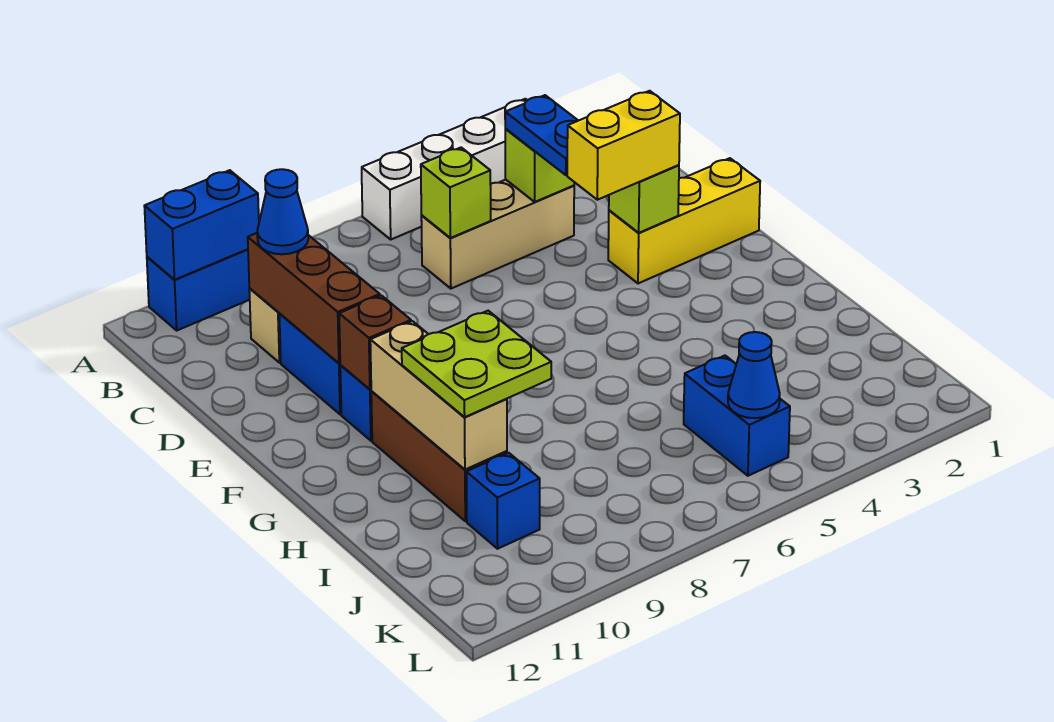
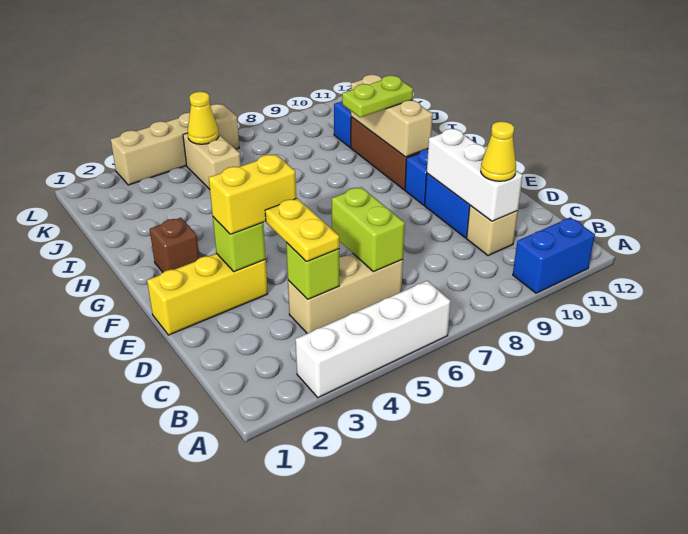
blue 1x2 brick [144,170,259,280] -> none
blue 1x2 plate [505,95,578,175] -> yellow 1x2 plate [265,198,339,262]
lime 1x1 brick [421,148,491,238] -> lime 1x2 brick [332,187,405,272]
brown 1x3 brick [248,233,380,363] -> white 1x3 brick [427,129,523,221]
blue 1x1 cone [257,169,308,254] -> yellow 1x1 cone [481,121,516,181]
brown 1x1 brick [339,295,411,389] -> brown 1x1 brick moved to [150,218,199,272]
lime 2x2 plate [402,311,551,417] -> lime 1x2 plate [342,75,413,117]
blue 1x2 brick [684,356,790,476] -> tan 1x2 brick [183,133,241,189]
blue 1x1 cone [728,332,780,418] -> yellow 1x1 cone [188,92,219,144]
none -> tan 1x4 brick [111,104,239,185]

